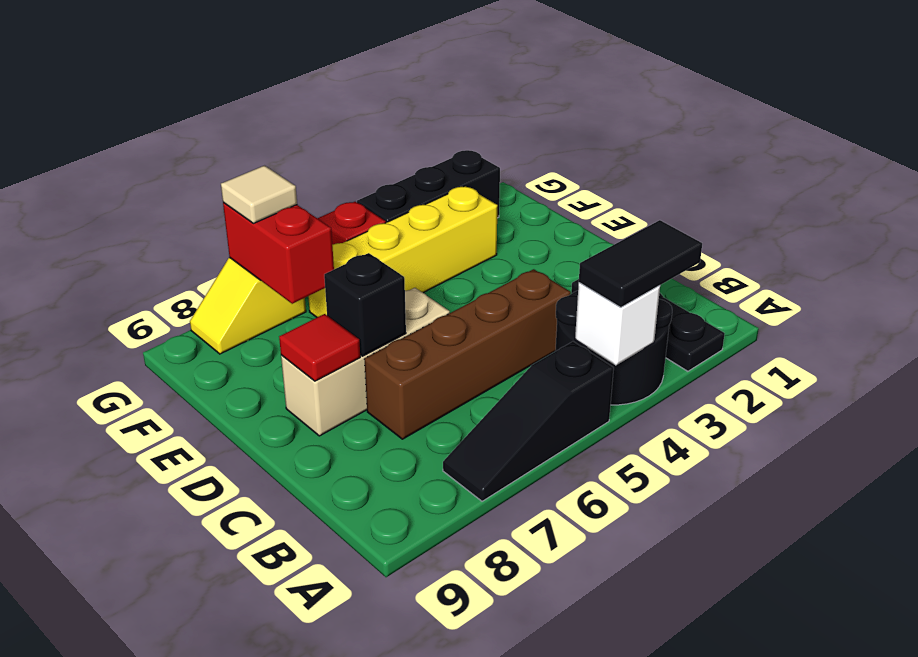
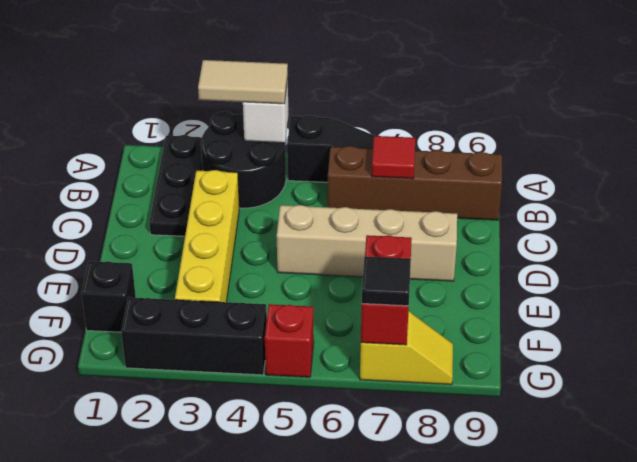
black 1x2 tile [579,220,702,307] -> tan 1x2 tile [198,60,288,104]
brown 1x4 brick [365,269,571,439] -> brown 1x4 brick moved to [328,146,502,220]
tan 1x3 brick [281,288,450,436] -> tan 1x4 brick [277,205,457,281]
black 1x1 brick [324,253,406,356] -> black 1x1 brick moved to [81,261,136,332]
red 1x1 tile [279,314,360,381] -> red 1x1 tile moved to [372,136,415,179]
yellow 1x4 brick [308,186,498,317] -> yellow 1x4 brick turned to [175,170,239,302]
tan 1x1 tile [221,166,297,223] -> black 1x1 tile [362,256,411,306]

